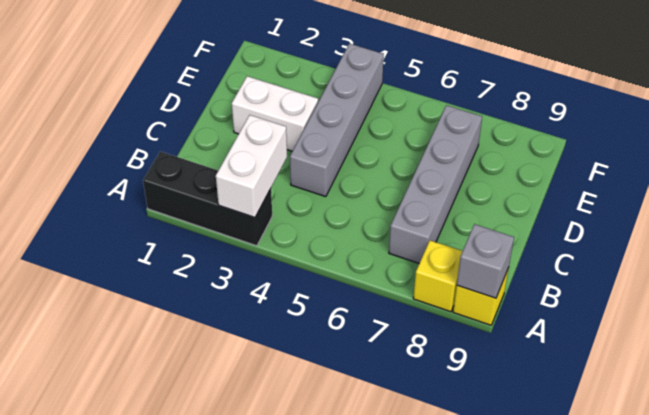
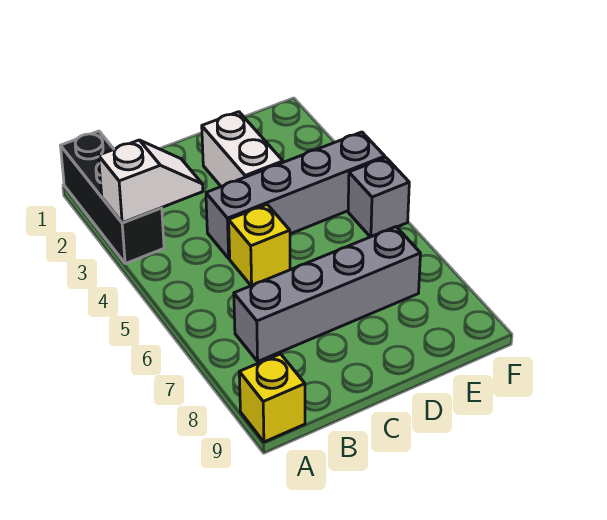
white 1x2 brick [216,115,287,218] -> white 1x2 slope [98,140,203,223]
yellow 1x1 brick [413,240,463,312] -> yellow 1x1 brick moved to [229,205,290,286]
grey 1x1 brick [457,224,514,298] -> grey 1x1 brick moved to [348,158,409,237]

